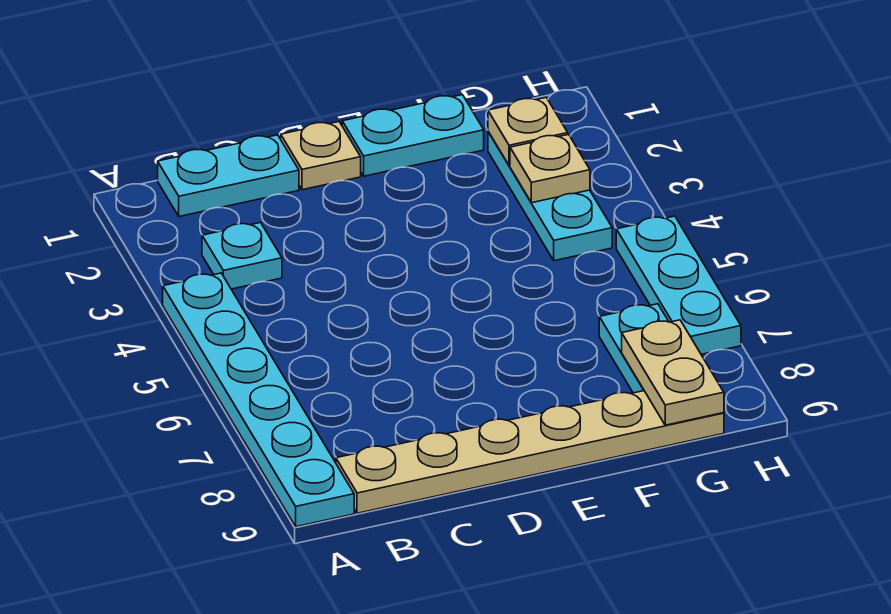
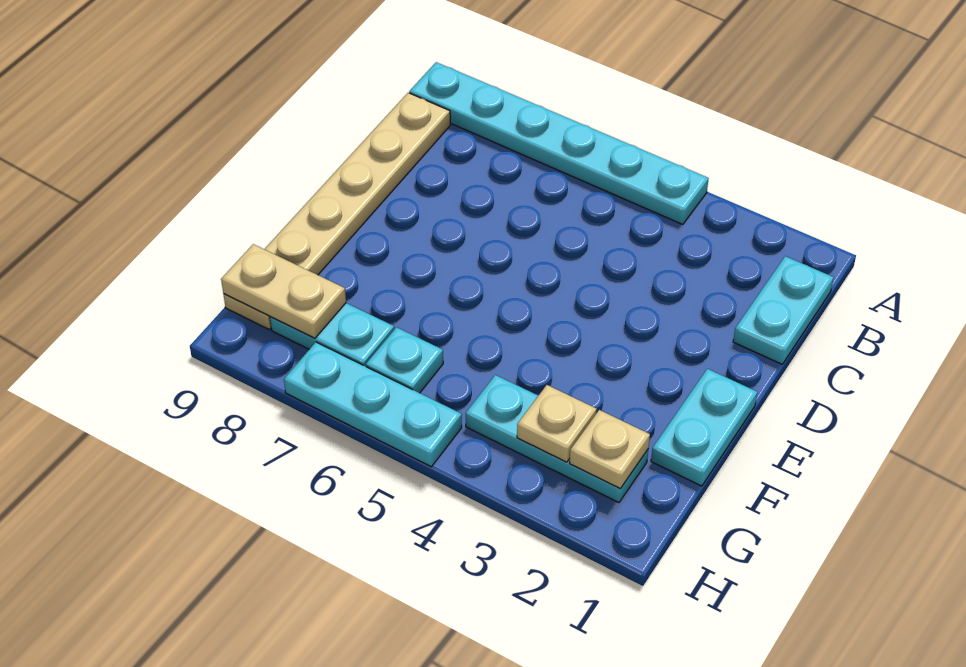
cyan 1x1 plate [202,223,282,289] -> cyan 1x1 plate moved to [366,327,443,393]
tan 1x1 plate [281,122,361,190] -> none

